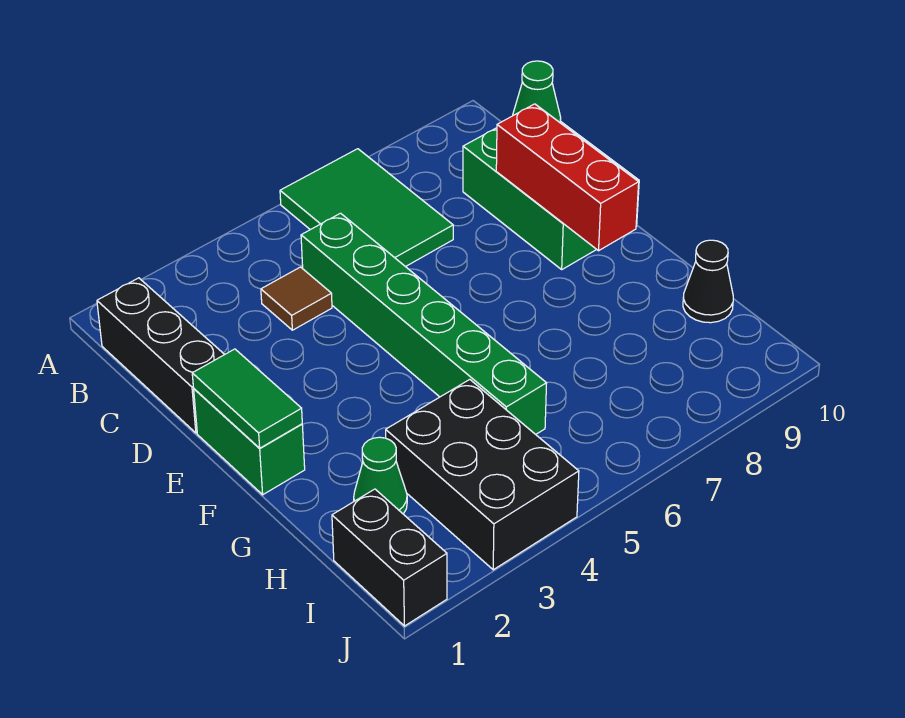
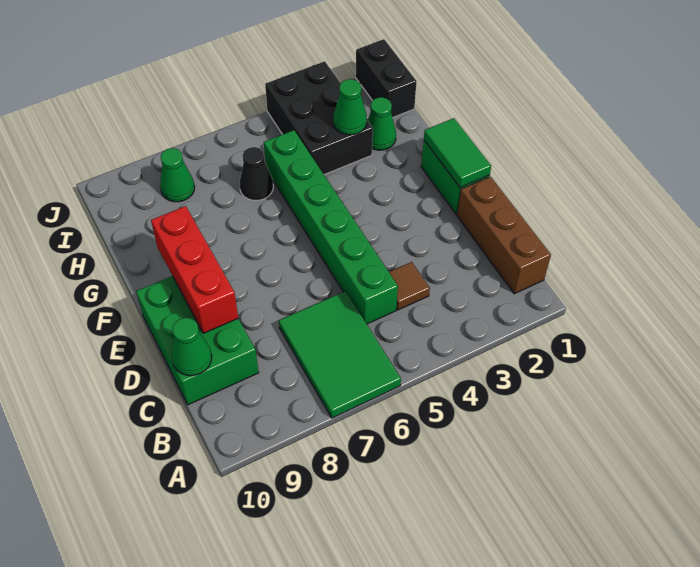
black 1x3 brick [97,278,225,433] -> brown 1x3 brick [457,177,551,294]
none -> green 1x1 cone [333,79,367,135]
black 1x1 cone [683,240,733,323] -> black 1x1 cone moved to [239,147,273,200]
none -> green 1x1 cone [160,148,195,202]

